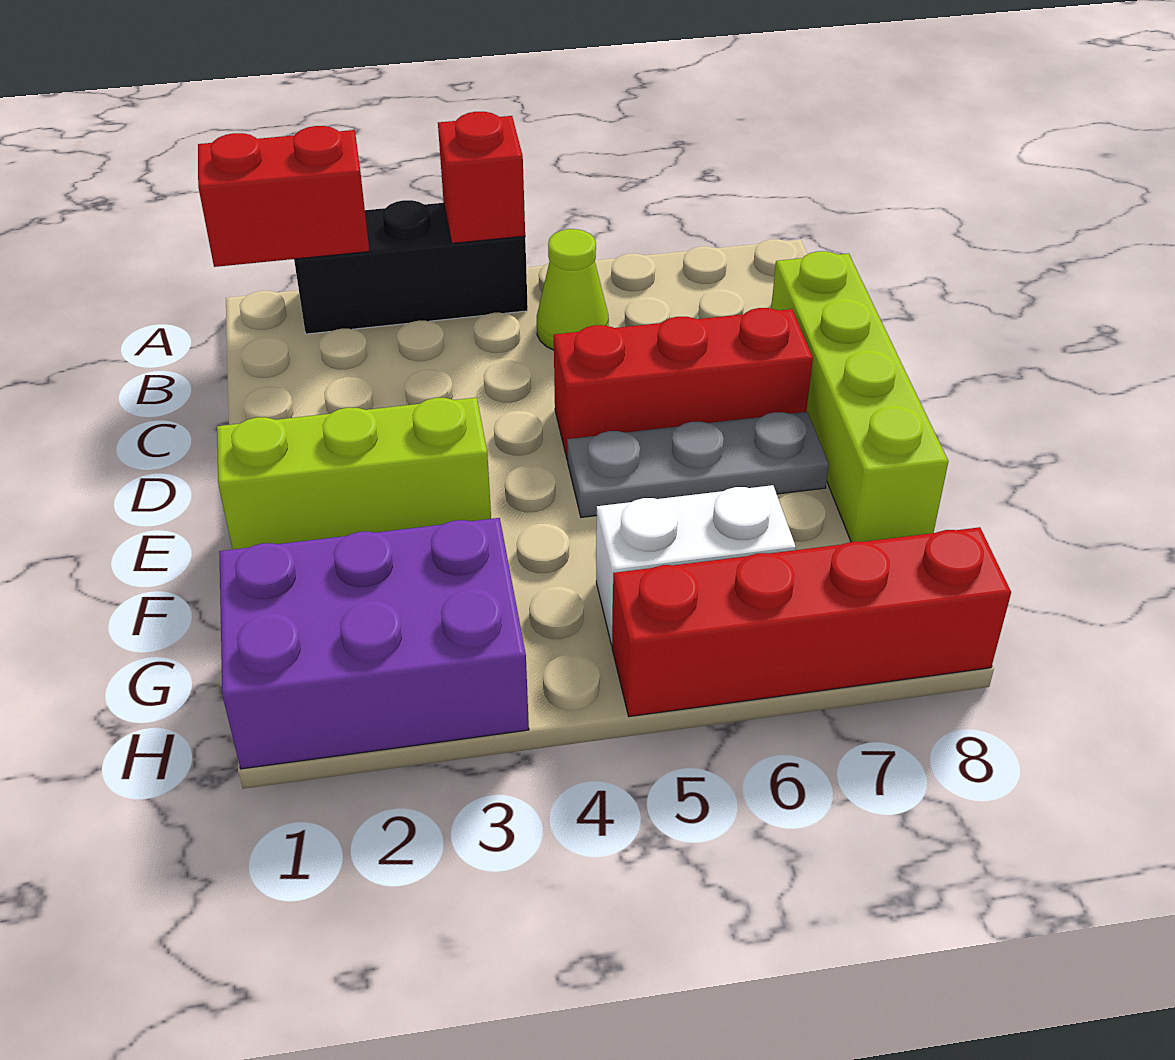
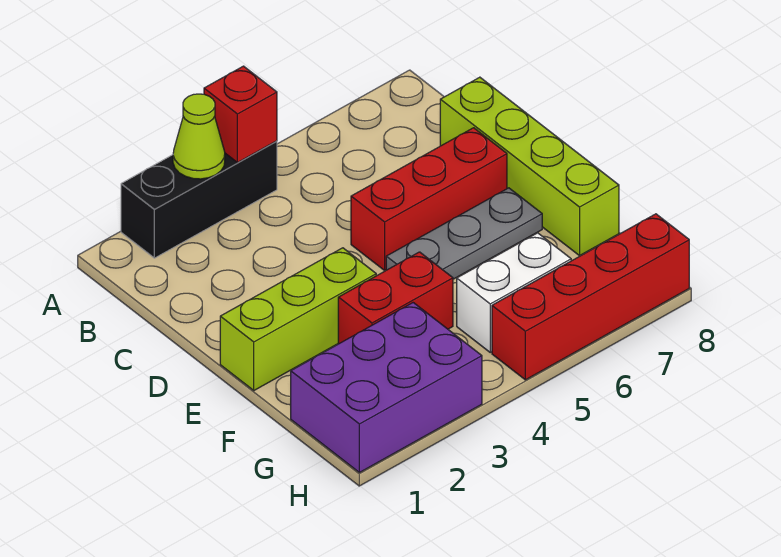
red 1x2 brick [198,126,369,267] -> red 1x2 brick moved to [338,252,453,344]
lime 1x1 cone [537,229,609,350] -> lime 1x1 cone moved to [173,94,225,179]

